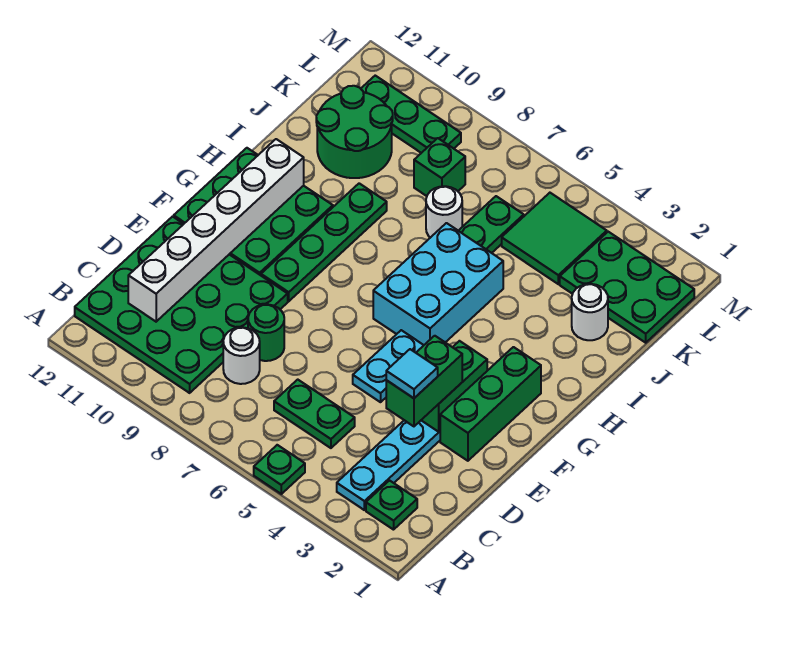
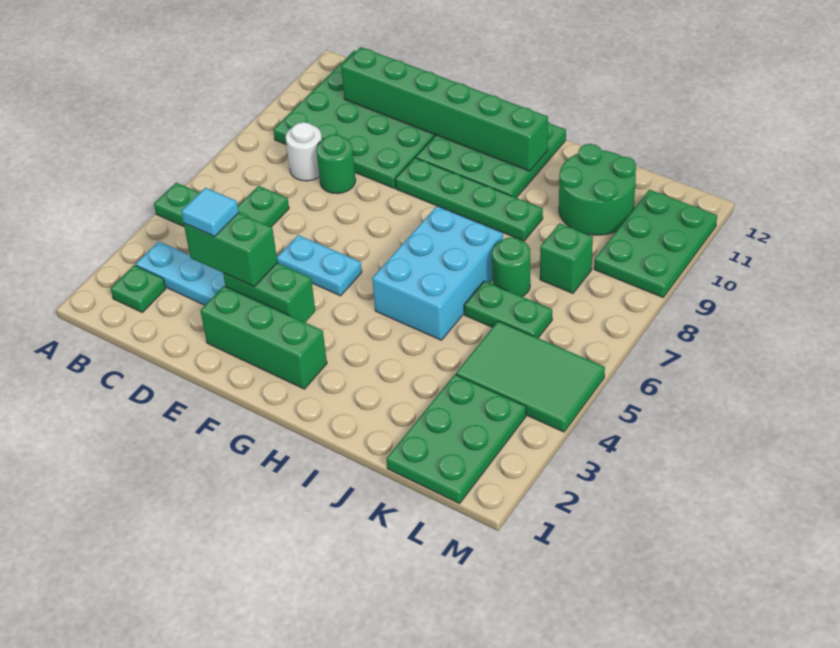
white 1x6 brick [128,139,304,322] -> green 1x6 brick [341,47,548,171]
cyan 2x3 brick [373,223,503,345] -> cyan 2x3 brick turned to [372,206,503,340]
white 1x1 round brick [572,284,608,340] -> none
white 1x1 round brick [426,186,462,238] -> green 1x1 round brick [492,237,530,296]
green 2x2 tile [502,193,607,284] -> green 2x3 tile [456,321,605,432]
green 1x3 plate [361,76,461,153] -> green 2x3 plate [594,190,717,297]

